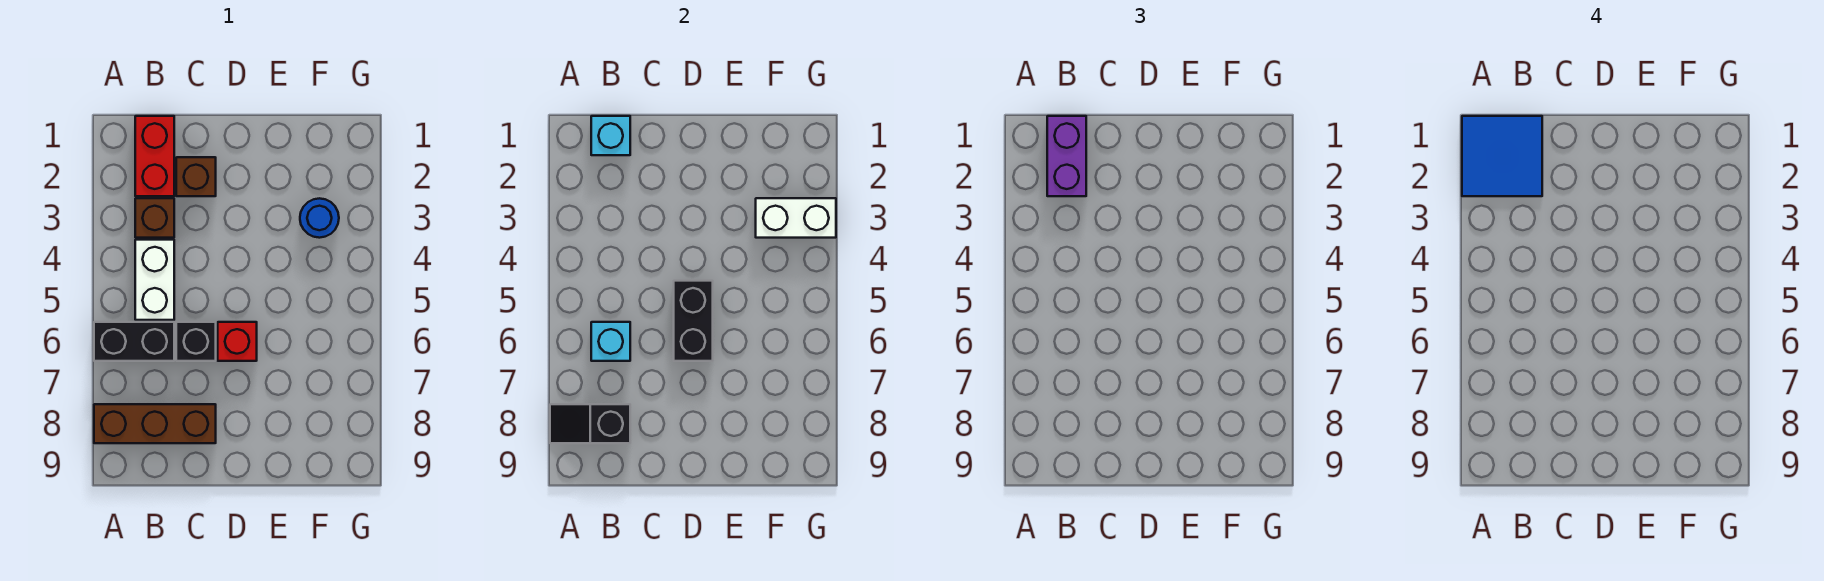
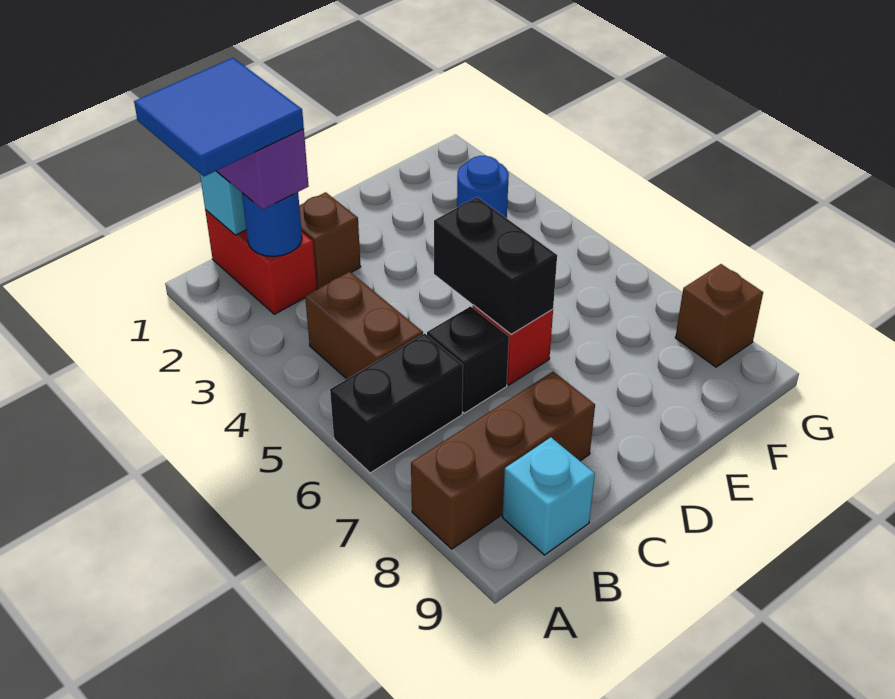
black 1x2 slope [550,404,630,443] -> none
none -> blue 1x1 round brick [242,192,302,256]
brown 1x1 brick [135,198,174,238] -> brown 1x1 brick moved to [675,264,763,367]
white 1x2 brick [135,240,174,320] -> brown 1x2 brick [305,272,423,379]
cyan 1x1 brick [591,322,630,361] -> cyan 1x1 brick moved to [502,437,595,555]
white 1x2 brick [756,198,836,238] -> none

